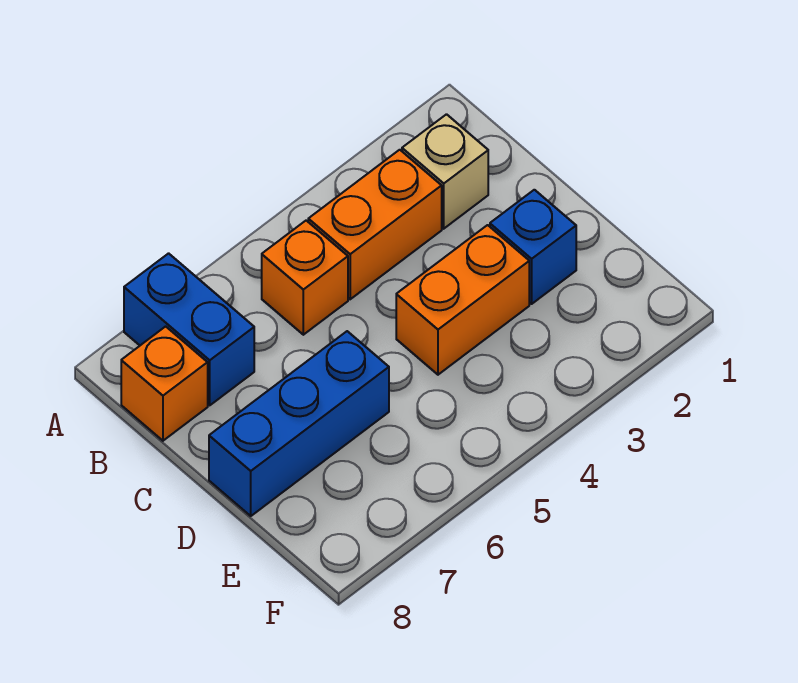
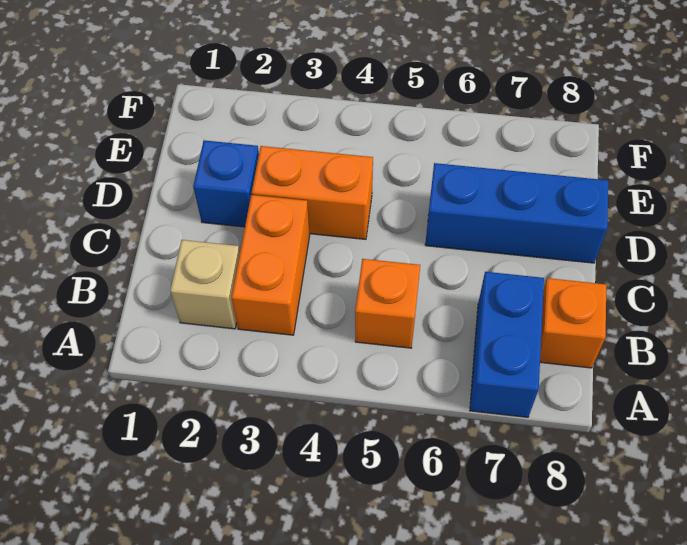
orange 1x2 brick [308,150,442,299] -> orange 1x2 brick turned to [232,195,310,335]

